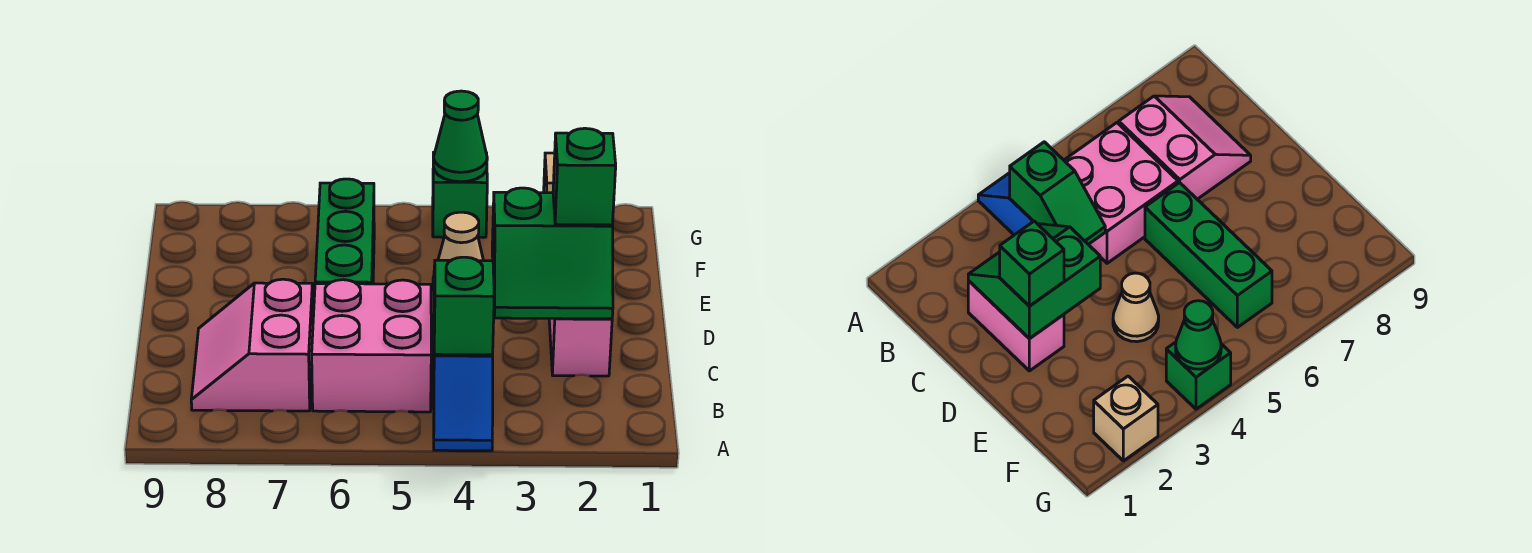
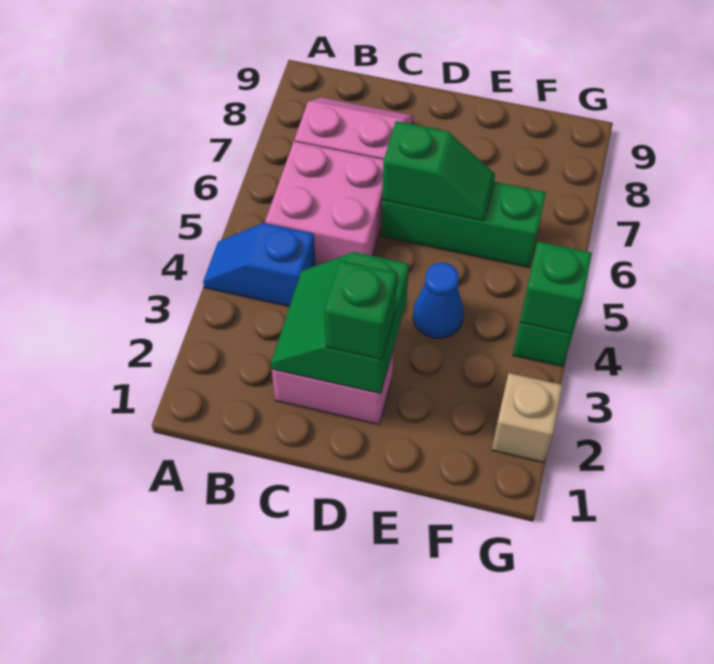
green 1x2 slope [434,257,494,355] -> green 1x2 slope moved to [382,121,495,221]
tan 1x1 cone [433,212,484,289] -> blue 1x1 cone [413,263,464,339]
green 1x1 cone [433,91,487,182] -> green 1x1 brick [520,242,592,334]

